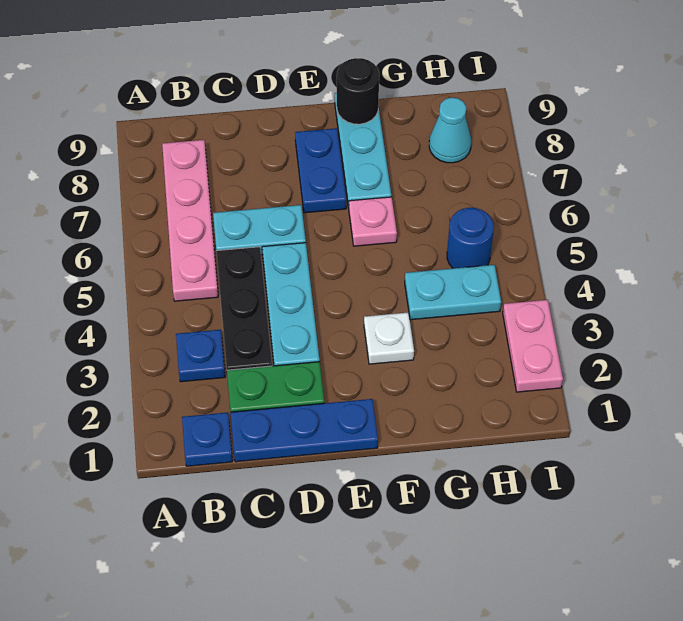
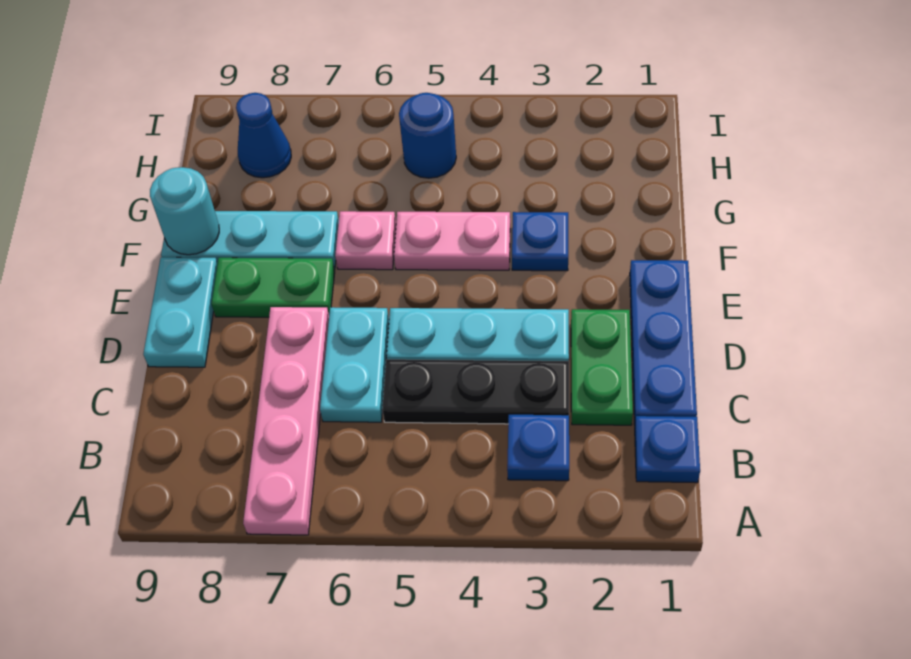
pink 1x4 plate [162,140,218,301] -> pink 1x4 plate turned to [243,307,329,535]
blue 1x2 plate [295,128,346,213] -> green 1x2 plate [211,258,335,317]
white 1x1 plate [364,313,414,364] -> blue 1x1 plate [512,212,568,271]
black 1x1 round brick [337,58,379,124] -> cyan 1x1 round brick [150,167,219,255]
cyan 1x2 plate [405,265,501,320] -> cyan 1x2 plate moved to [143,257,218,367]
cyan 1x1 cone [429,97,471,163] -> blue 1x1 cone [236,93,291,178]
pink 1x2 plate [503,300,563,392] -> pink 1x2 plate moved to [394,212,510,270]

